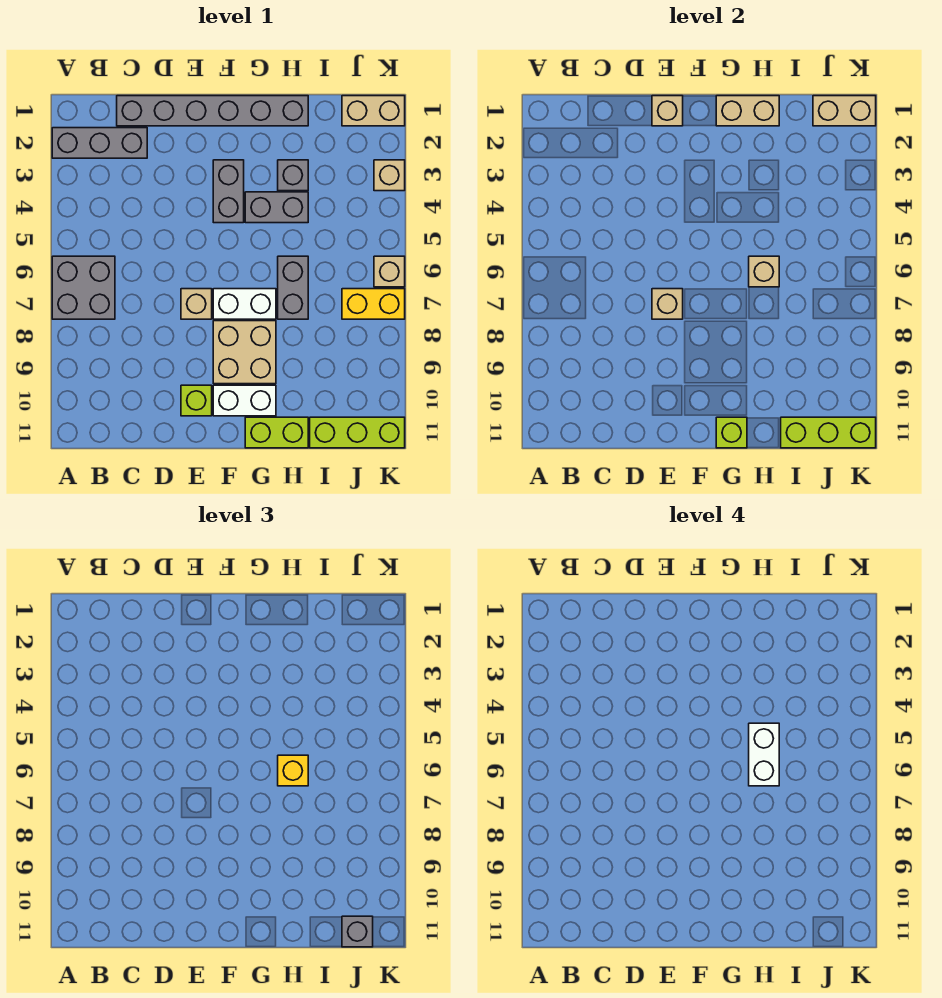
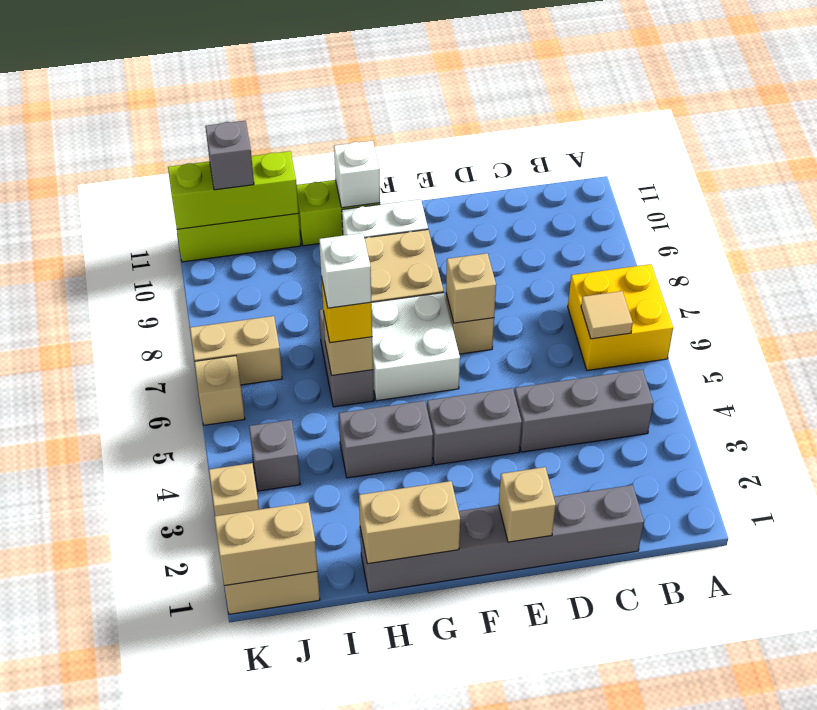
grey 1x3 brick [52,128,147,158] -> grey 1x3 brick moved to [514,369,653,452]
grey 2x2 brick [52,256,115,319] -> yellow 2x2 brick [568,264,673,370]
none -> tan 1x1 tile [581,291,633,339]
lime 1x1 brick [181,385,212,416] -> none
grey 1x2 brick [213,160,244,223] -> grey 1x2 brick turned to [427,388,522,465]
white 1x2 brick [213,289,276,319] -> white 2x2 brick [371,293,460,401]
lime 1x1 brick [716,417,747,448] -> white 1x1 brick [334,141,380,208]
grey 1x1 brick [278,160,308,191] -> grey 1x1 brick moved to [249,420,300,491]
white 1x2 brick [749,723,779,786] -> white 1x1 brick [319,233,371,308]
yellow 1x2 brick [342,289,405,319] -> tan 1x2 brick [190,316,282,385]

